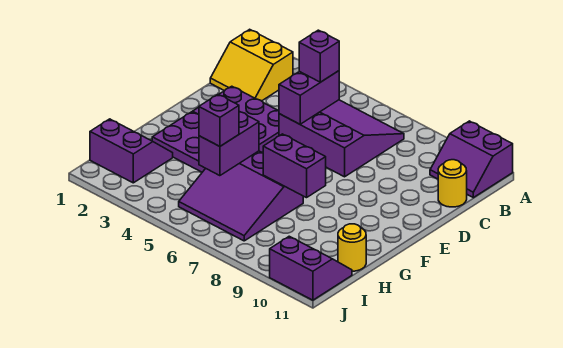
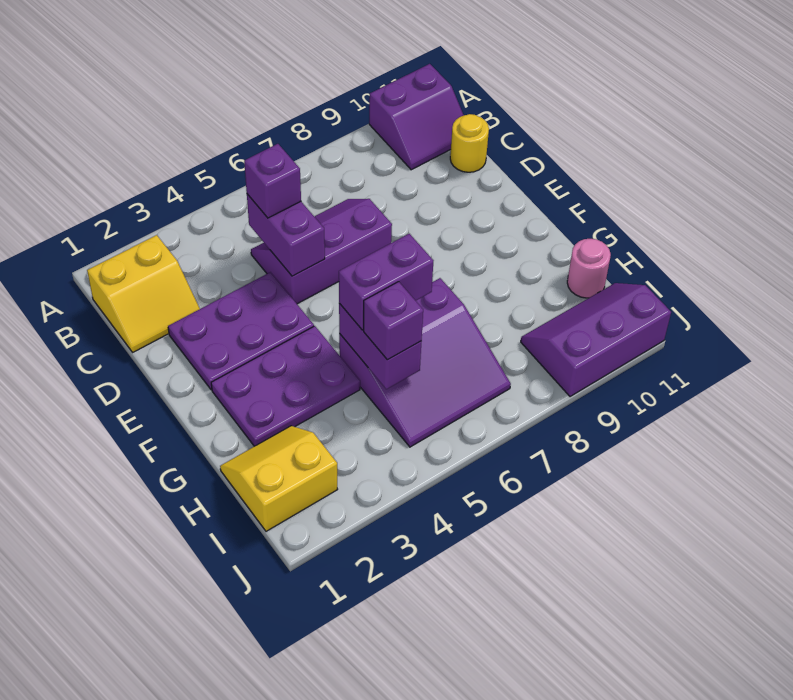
purple 3x3 slope [279,100,404,177] -> purple 2x3 slope [251,199,392,304]
purple 1x2 brick [263,134,326,198] -> purple 1x2 brick moved to [339,234,433,330]
purple 2x2 slope [90,119,173,183] -> yellow 2x2 slope [220,426,338,531]
yellow 1x1 round brick [338,224,366,271] -> pink 1x1 round brick [567,239,611,298]
purple 2x2 slope [270,236,352,300] -> purple 2x3 slope [521,283,671,397]

